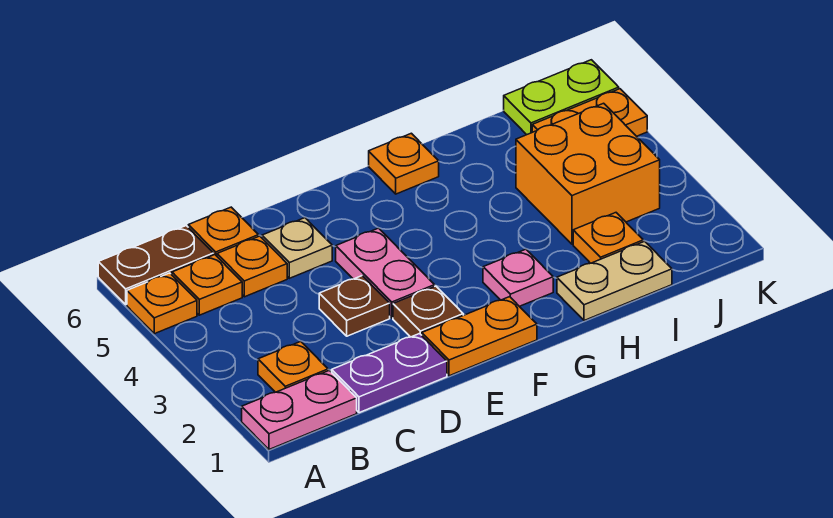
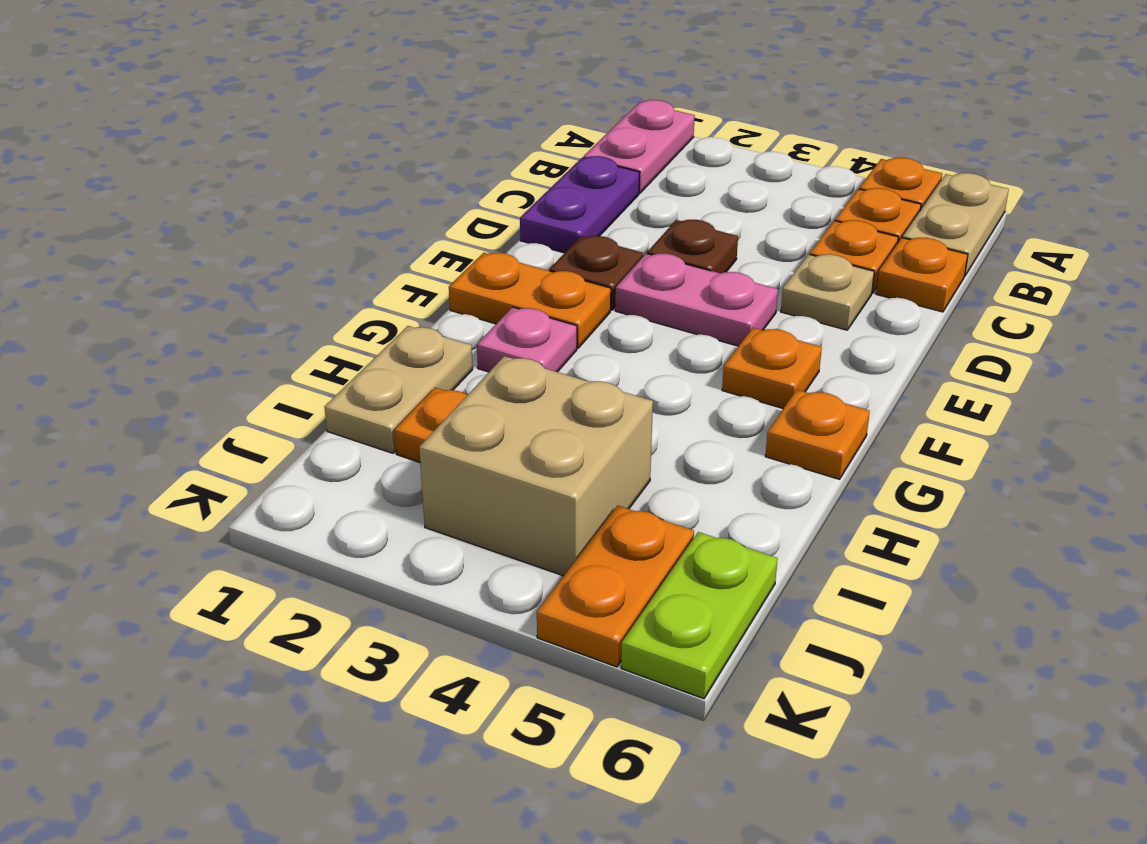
brown 1x2 plate [98,226,214,305] -> tan 1x2 plate [903,173,1009,275]
orange 1x1 plate [258,342,328,392] -> orange 1x1 plate moved to [722,328,822,408]
orange 1x2 plate [422,297,537,376] -> orange 1x2 plate turned to [449,253,611,348]
orange 2x2 brick [516,103,660,244] -> tan 2x2 brick [419,356,653,576]

